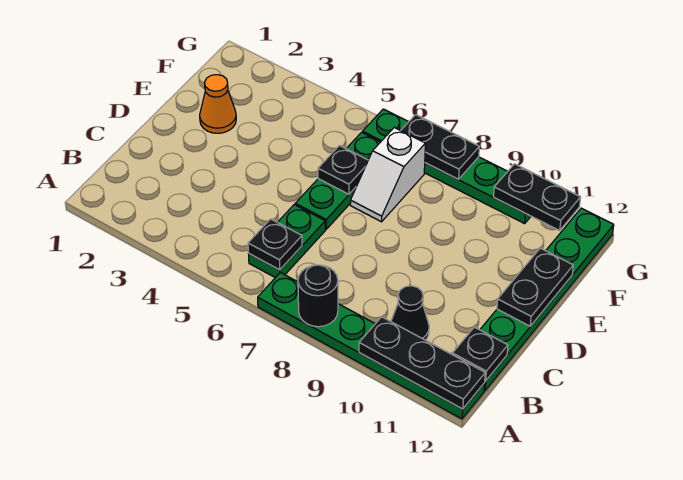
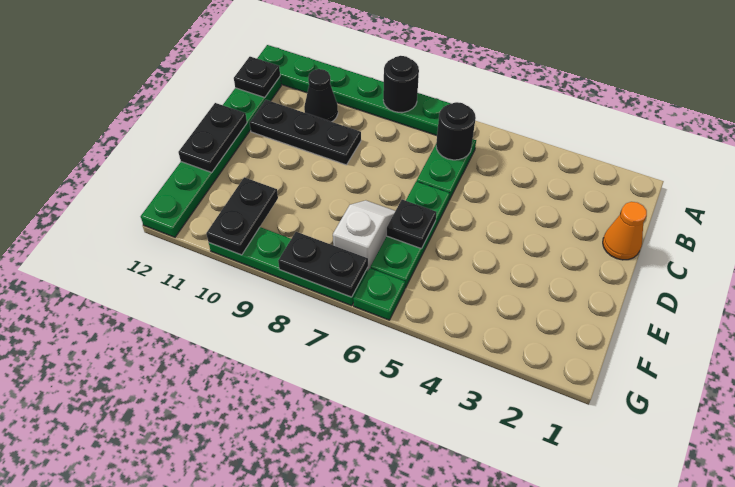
black 1x3 plate [359,317,485,409] -> black 1x3 plate moved to [250,100,361,165]
black 1x1 plate [248,219,302,270] -> black 1x1 round brick [436,102,476,160]
orange 1x1 cone [200,75,236,133] -> orange 1x1 cone moved to [603,202,647,260]
black 1x2 plate [494,164,581,230] -> black 1x2 plate turned to [206,177,278,255]

